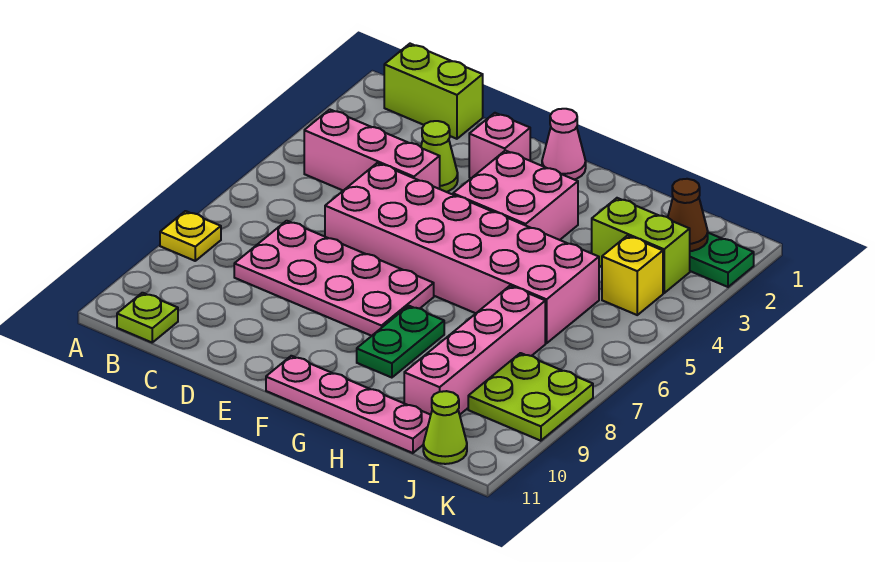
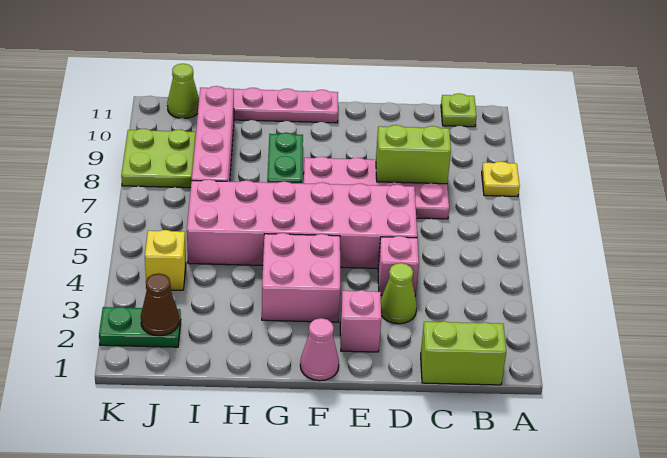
pink 1x3 brick [304,109,440,191] -> pink 1x1 brick [378,236,419,296]
lime 1x2 brick [592,198,690,293] -> lime 1x2 brick moved to [376,125,451,184]

